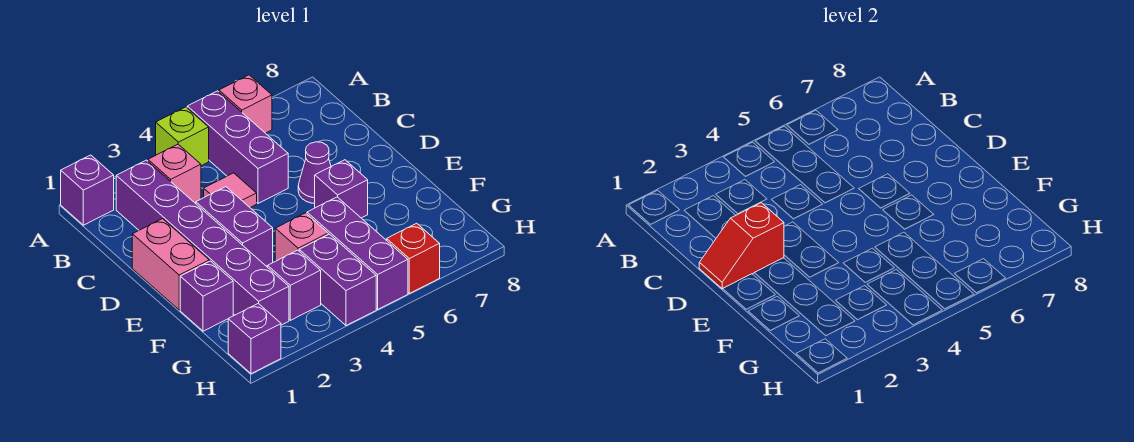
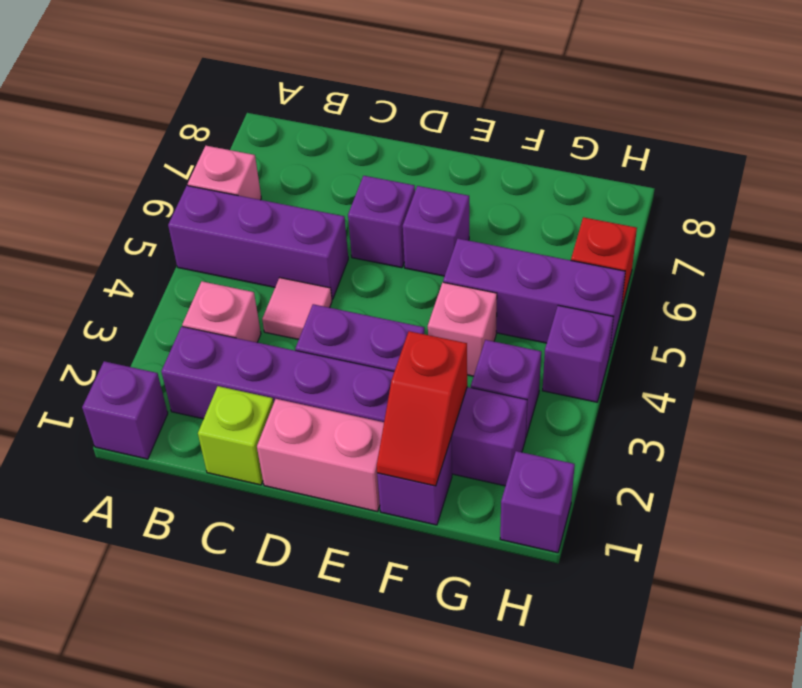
lime 1x1 brick [156,107,209,166] -> lime 1x1 brick moved to [198,386,274,485]
red 1x2 slope [699,203,784,289] -> red 1x2 slope moved to [377,331,467,486]
purple 1x1 cone [298,142,331,204] -> purple 1x1 brick [348,176,415,268]
purple 1x2 brick [299,234,376,326] -> purple 1x1 brick [543,305,613,402]

